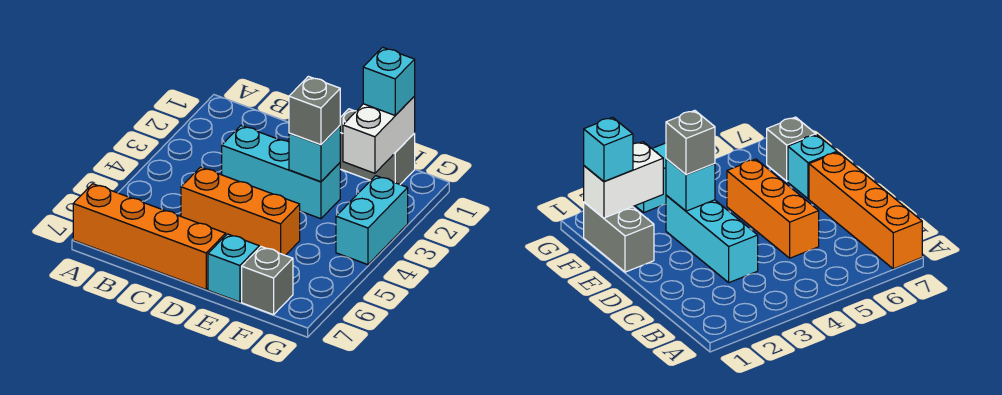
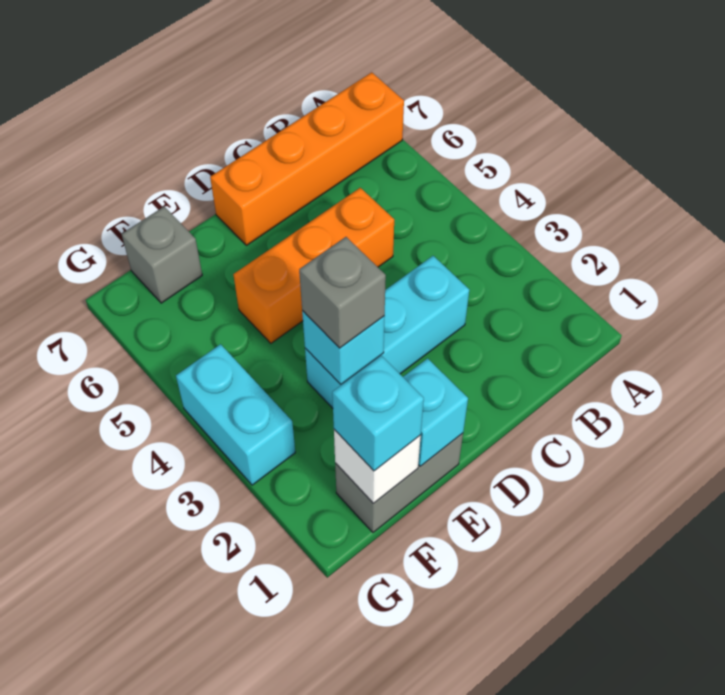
cyan 1x1 brick [208,234,259,302] -> cyan 1x1 brick moved to [403,358,468,466]
white 1x2 brick [343,97,415,173] -> white 1x1 brick [334,429,421,503]

